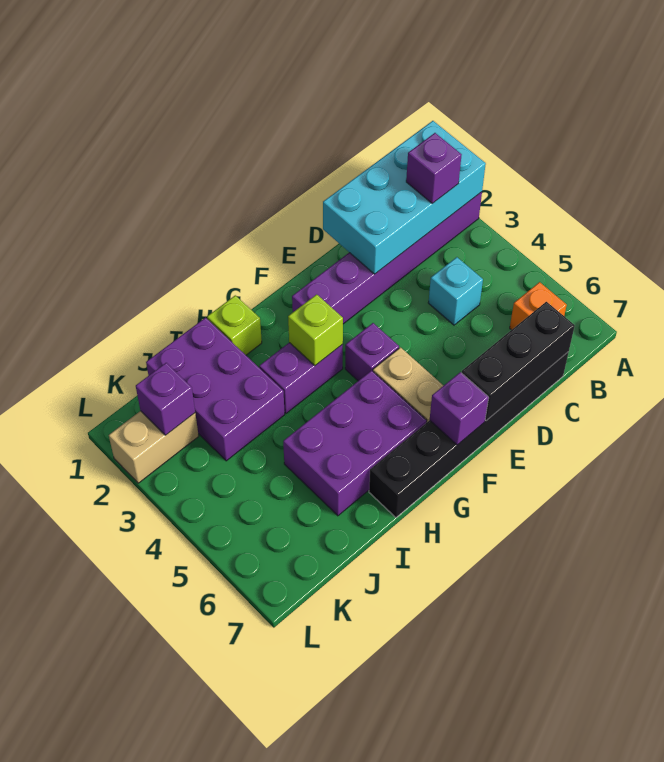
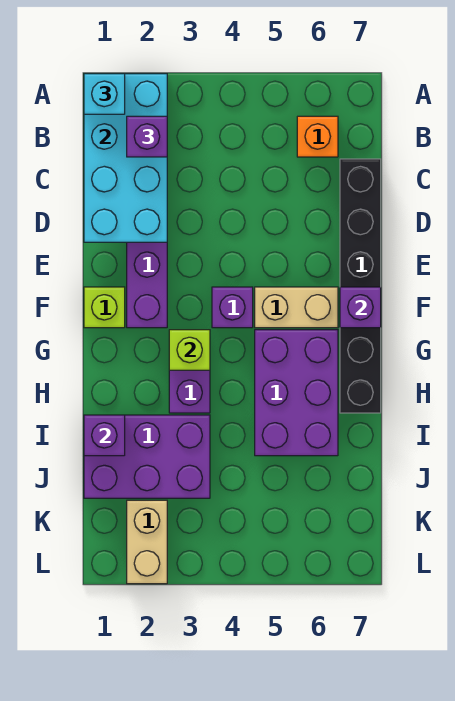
cyan 1x1 brick [428,257,483,325] -> cyan 1x1 brick moved to [84,74,125,114]
black 1x3 brick [462,302,575,421] -> none
lime 1x1 brick [207,295,262,355] -> lime 1x1 brick moved to [84,287,125,328]
purple 1x1 brick [136,363,195,435] -> purple 1x1 brick moved to [84,415,125,456]

